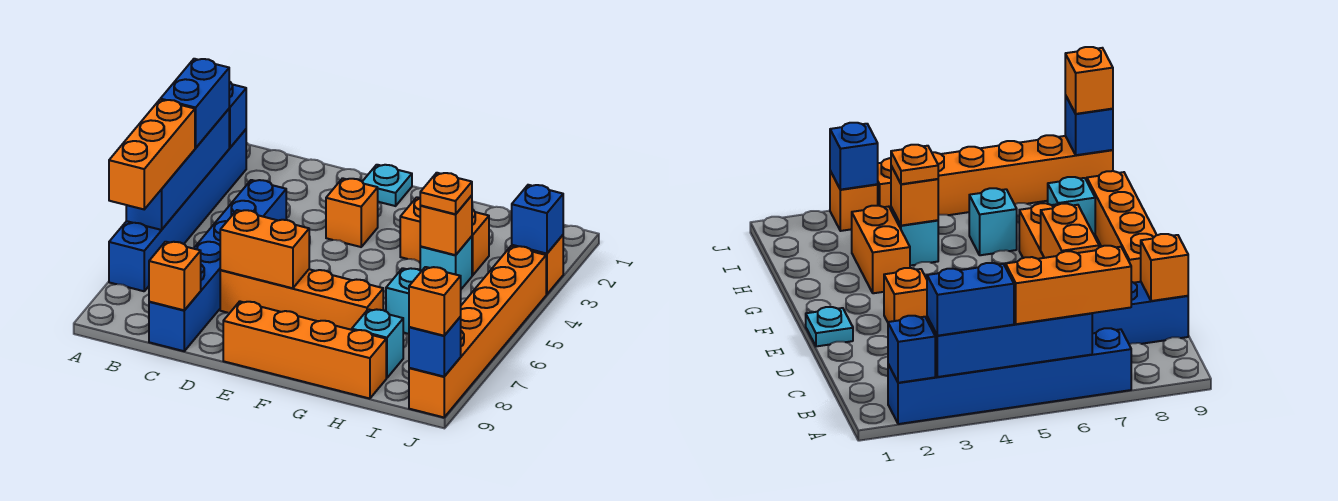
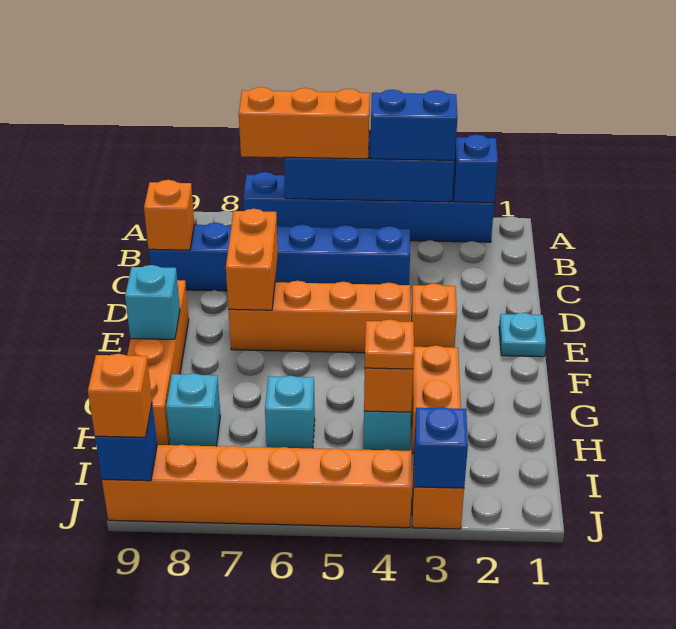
orange 1x4 brick [220,269,383,330] -> orange 1x4 brick turned to [229,281,411,353]
none -> cyan 1x1 brick [125,265,180,339]

